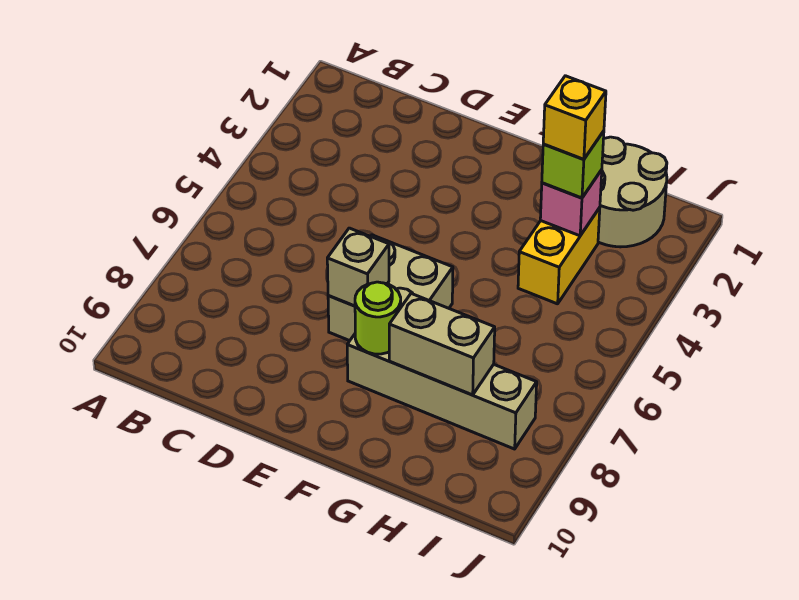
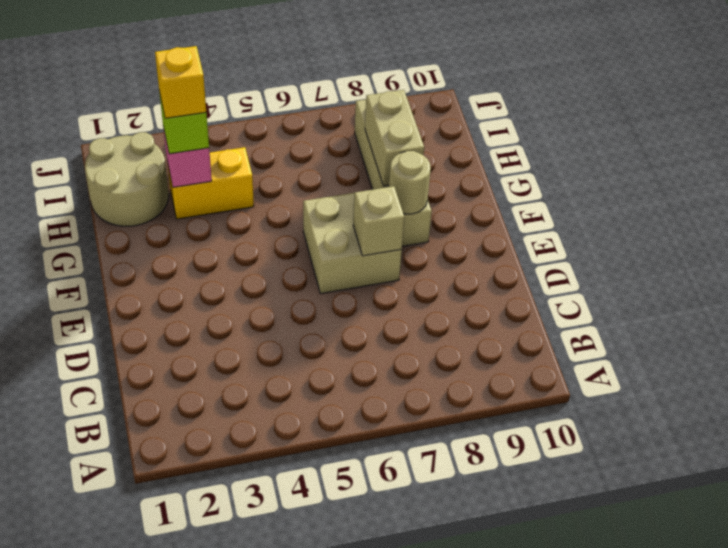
lime 1x1 round brick [355,282,401,354] -> tan 1x1 round brick [389,151,431,214]

